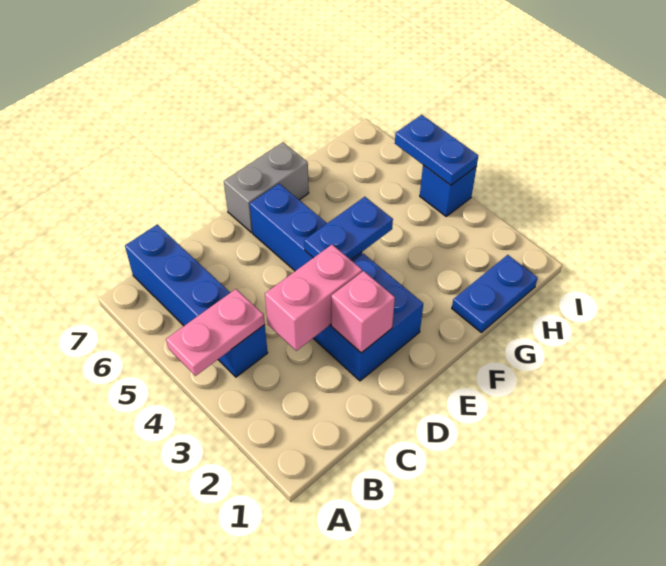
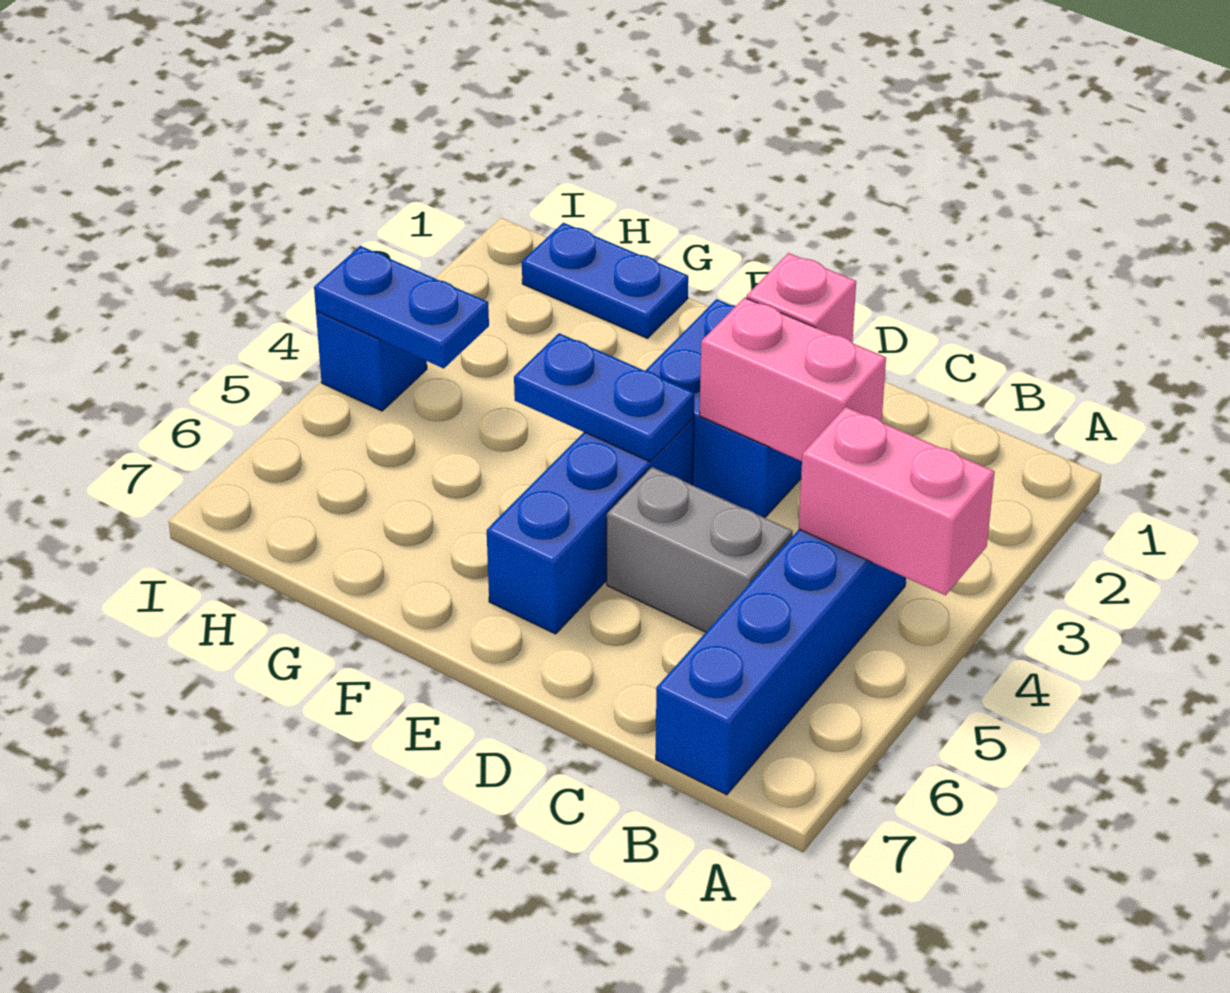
pink 1x2 plate [166,289,265,376] -> pink 1x2 brick [799,407,995,595]
grey 1x2 brick [224,142,309,233] -> grey 1x2 brick moved to [607,467,793,632]
blue 1x2 plate [395,115,478,185] -> blue 1x2 plate turned to [314,246,489,368]

